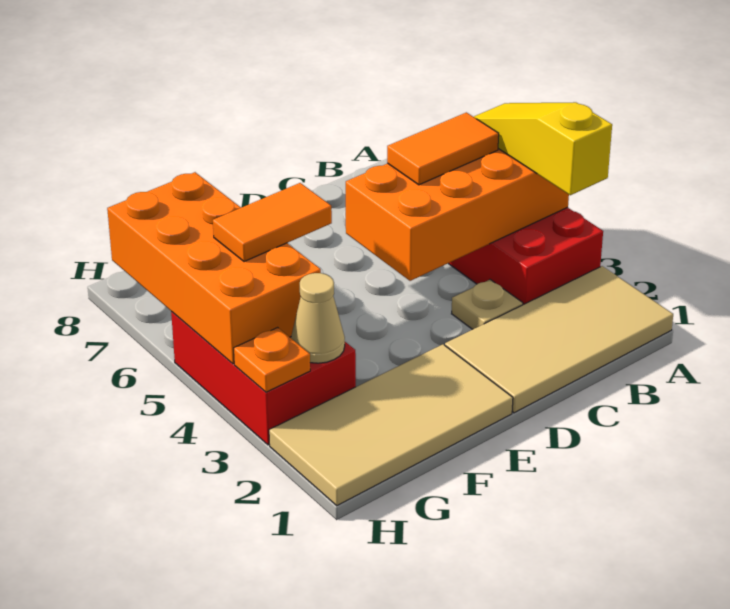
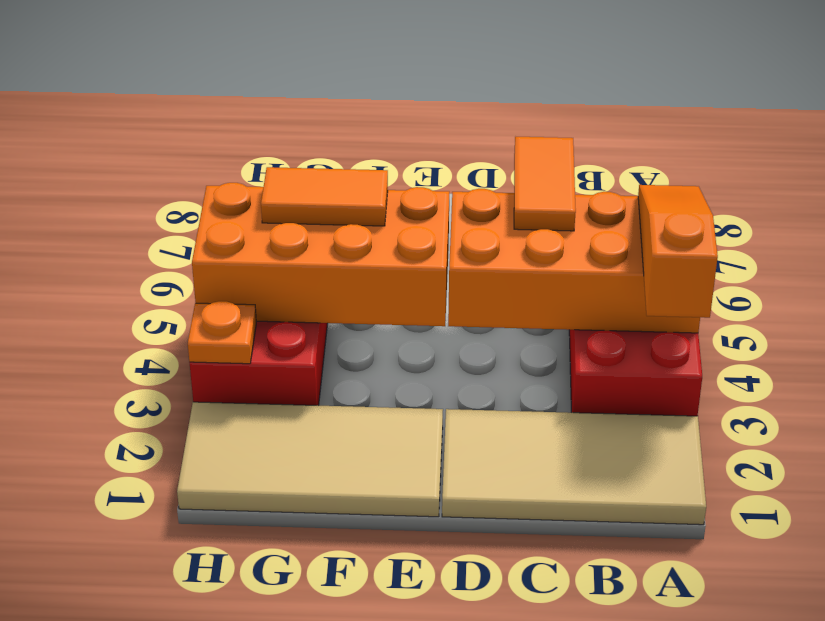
yellow 1x3 slope [474,102,612,195] -> orange 1x3 slope [638,185,718,318]
orange 1x2 tile [387,112,499,185] -> orange 1x2 tile turned to [514,137,576,231]
tan 1x1 plate [452,280,523,329] -> none
tan 1x1 cone [291,273,345,363] -> none
orange 2x4 brick [107,172,321,364] -> orange 2x4 brick turned to [192,183,449,326]

